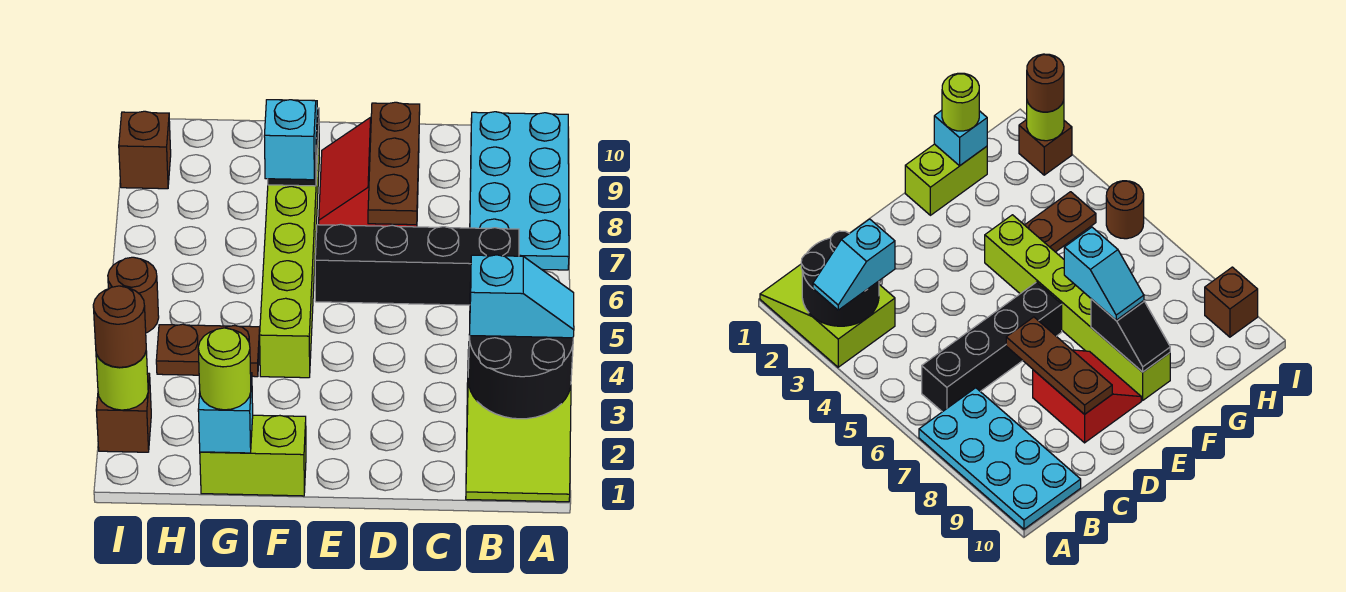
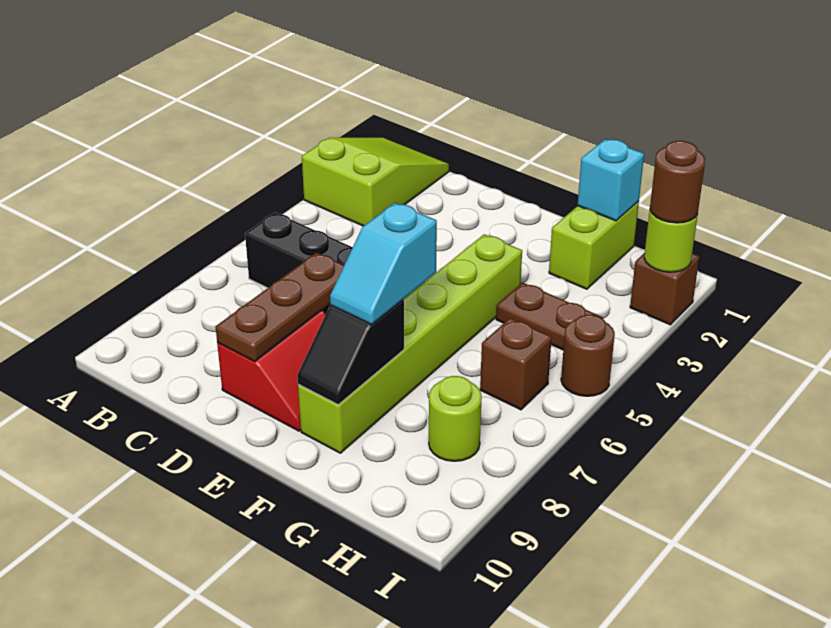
black 2x2 round brick [468,336,573,419] -> none
cyan 1x2 slope [469,255,574,338] -> none
cyan 2x4 plate [470,112,569,270] -> none
lime 1x2 brick [200,415,306,496] -> lime 1x2 brick turned to [549,201,639,289]
lime 1x1 round brick [198,328,251,410] -> lime 1x1 round brick moved to [429,376,482,461]
brown 1x1 brick [119,111,171,189] -> brown 1x1 brick moved to [480,318,552,410]

